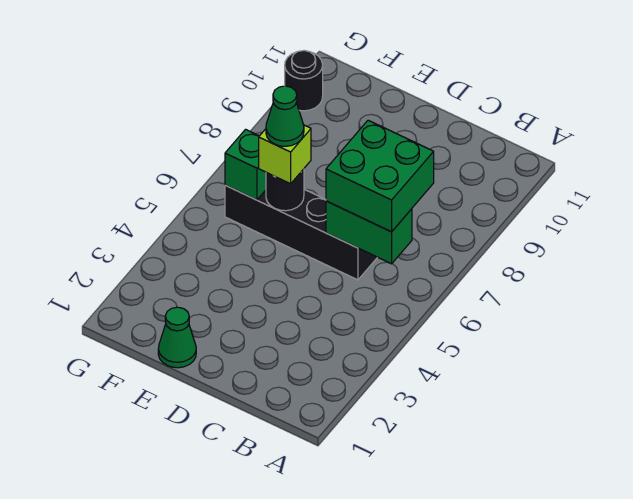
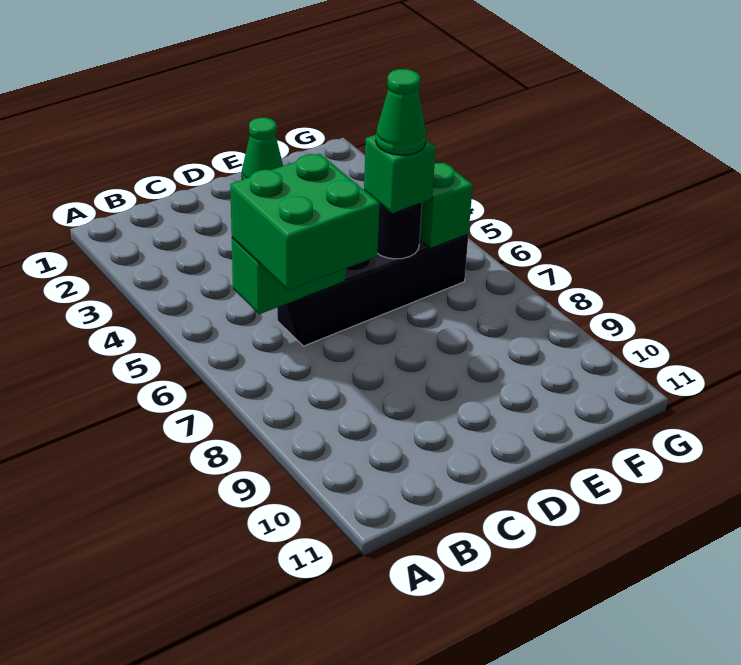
lime 1x1 brick [259,125,311,184] -> green 1x1 brick [364,135,436,213]
black 1x1 round brick [285,50,323,111] -> none

